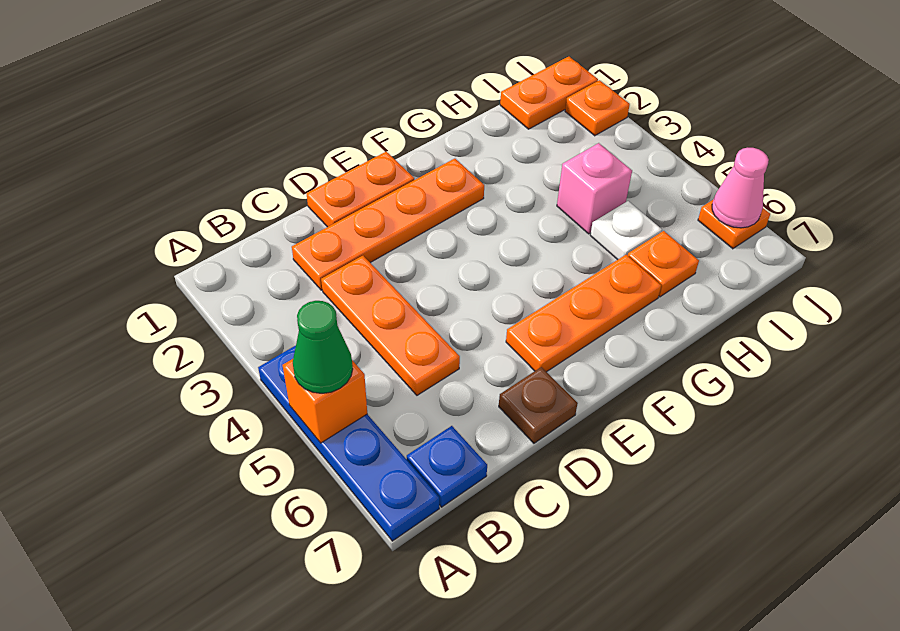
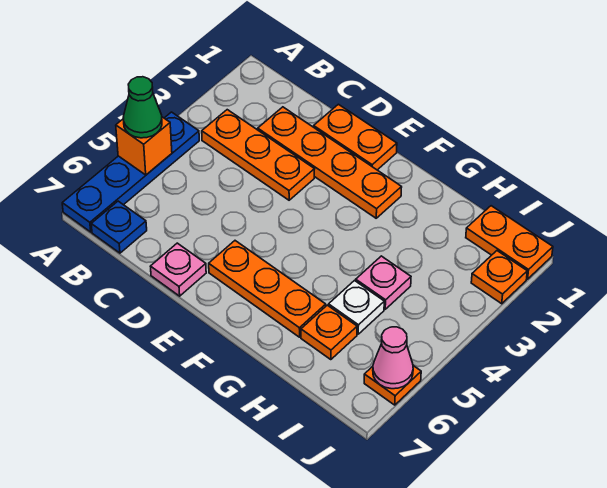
orange 1x3 plate [321,256,460,395] -> orange 1x3 plate turned to [202,110,314,200]
brown 1x1 plate [499,367,578,443] -> pink 1x1 plate [150,243,206,296]
pink 1x1 brick [557,143,632,234] -> pink 1x1 plate [356,256,411,309]

